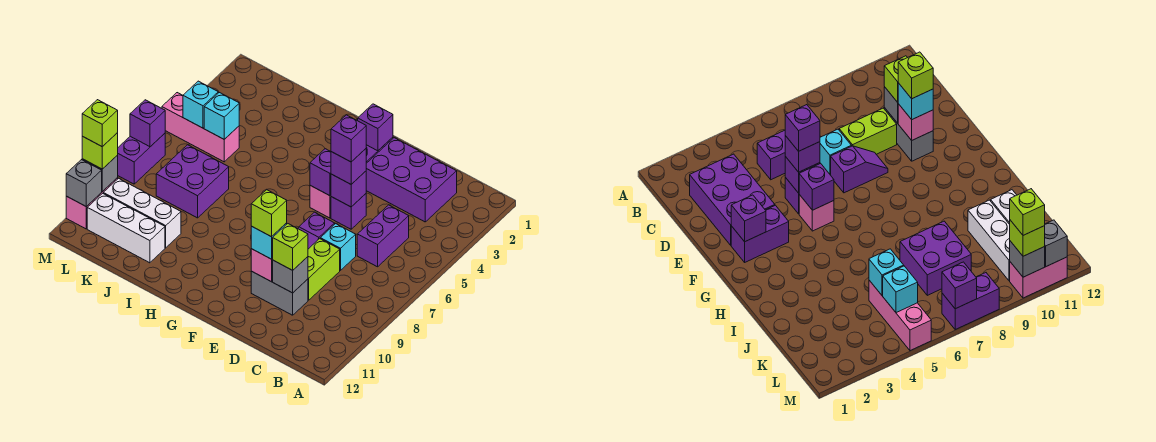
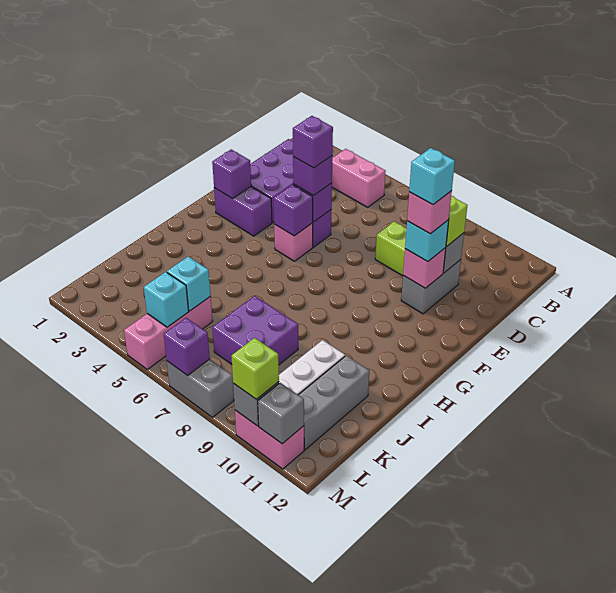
none -> pink 1x2 brick [332,149,386,207]
purple 1x2 brick [357,205,409,267] -> none
cyan 1x1 brick [320,224,356,270] -> cyan 1x1 brick moved to [409,148,455,205]
purple 1x2 slope [298,212,335,249] -> none
lime 1x1 brick [251,190,287,237] -> pink 1x1 brick [407,191,452,234]
white 1x3 brick [87,193,165,263] -> grey 1x3 brick [299,356,369,450]
purple 1x2 brick [117,133,165,184] -> grey 1x2 brick [167,359,234,417]
lime 1x1 brick [82,100,118,147] -> none

